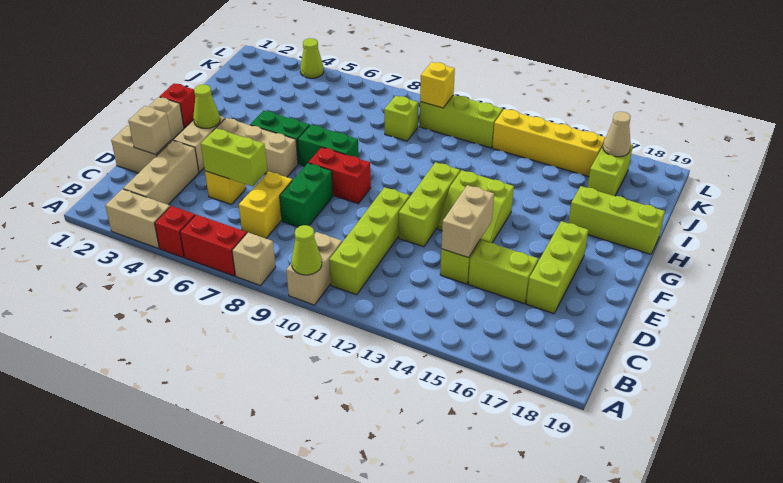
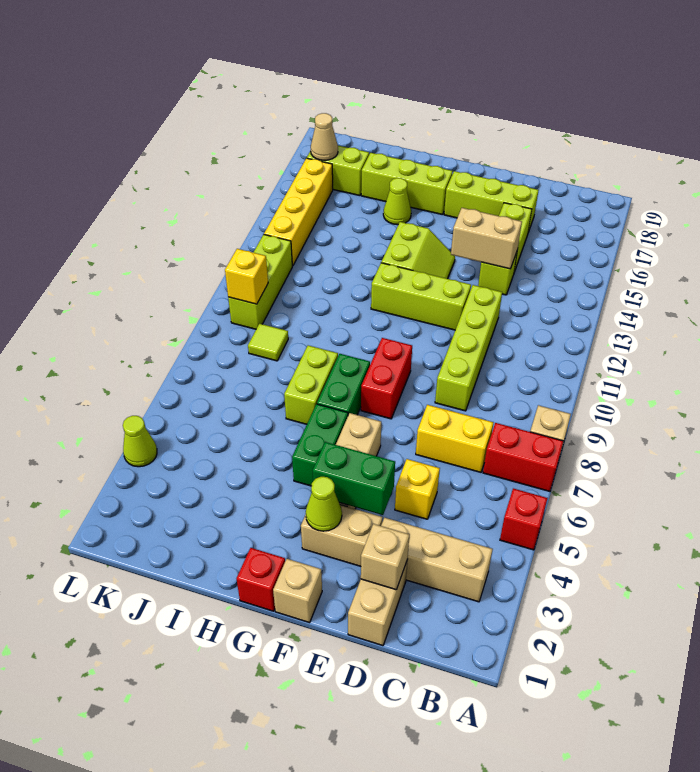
tan 1x2 brick [105,189,170,248] -> none
red 1x2 brick [180,215,247,276] -> red 1x2 brick turned to [483,423,563,491]
tan 1x2 brick [286,232,342,305] -> none
lime 1x1 cone [291,225,322,275] -> lime 1x1 cone moved to [383,178,411,225]
lime 1x4 brick [329,187,410,295] -> lime 1x4 brick turned to [435,285,502,411]
lime 1x2 brick [201,128,267,186] -> lime 1x2 brick moved to [284,345,338,424]
green 1x2 brick [280,163,333,227] -> green 1x2 brick moved to [313,442,395,515]
lime 1x3 brick [568,186,665,254] -> lime 1x3 brick turned to [361,153,452,215]
lime 1x1 brick [384,96,418,141] -> lime 1x1 tile [248,324,288,361]

